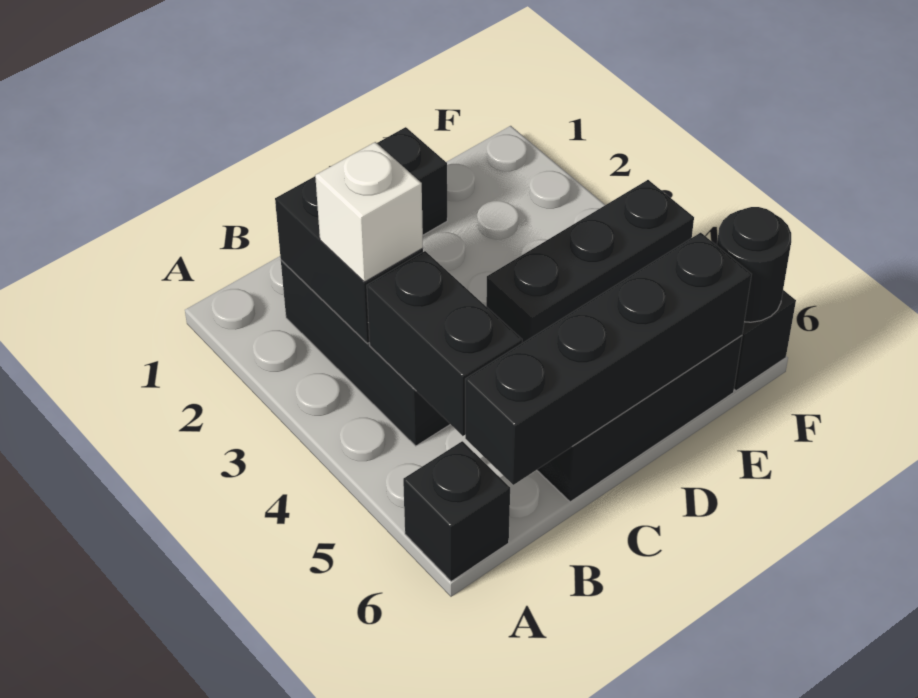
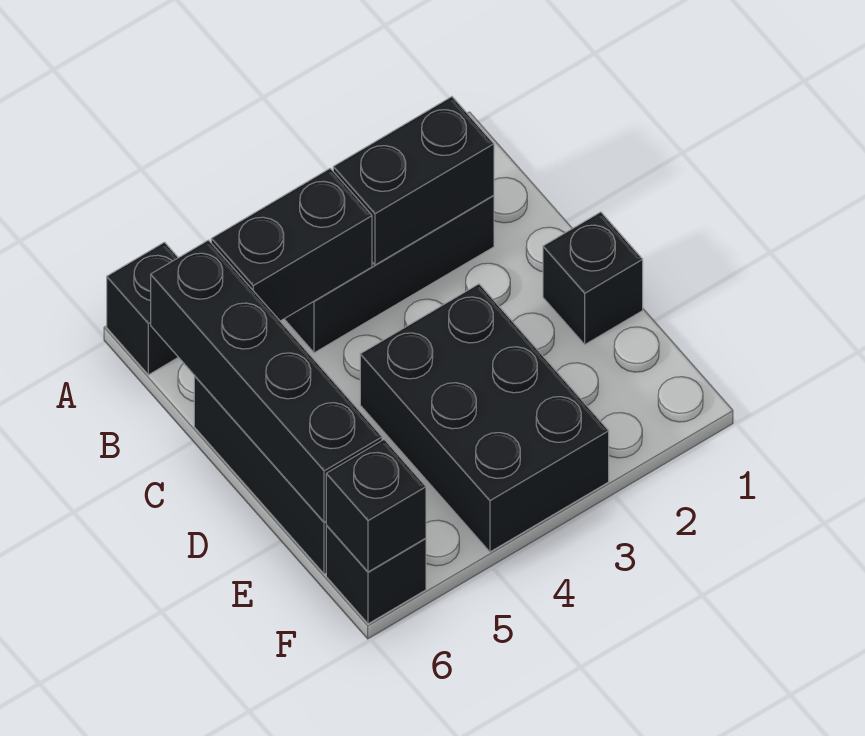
white 1x1 brick [315,142,423,282] -> none
black 1x3 brick [486,180,694,343] -> black 2x3 brick [360,284,609,552]
black 1x1 round brick [717,207,791,322] -> black 1x1 brick [326,440,426,572]

